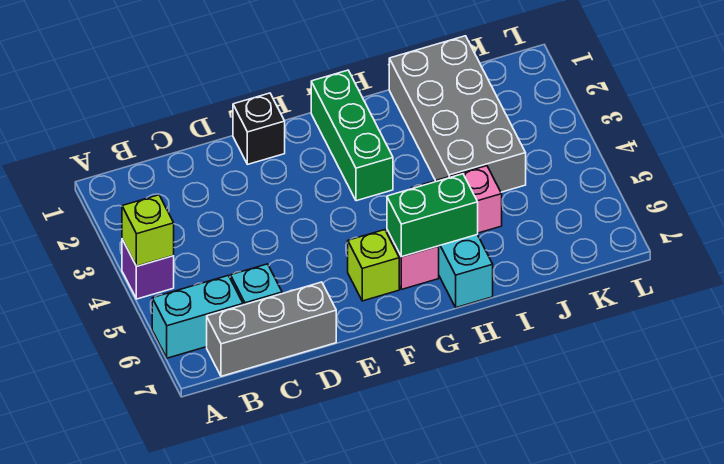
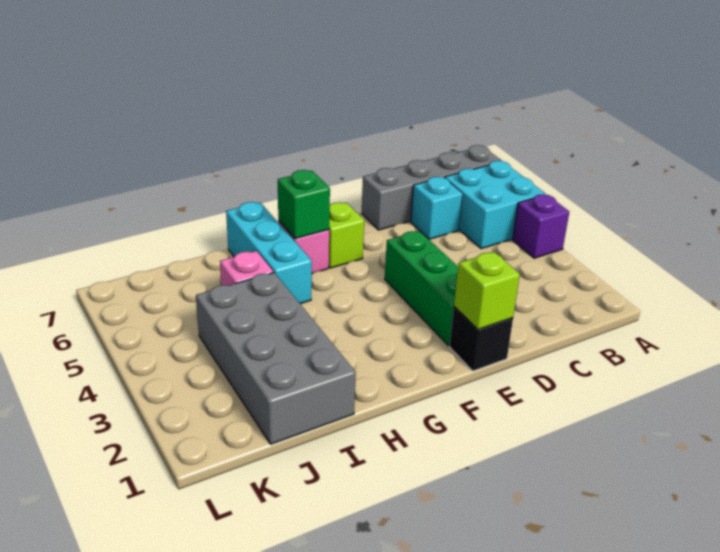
lime 1x1 brick [122,195,174,266] -> lime 1x1 brick moved to [454,252,520,329]
cyan 1x2 brick [152,275,243,358] -> cyan 2x2 brick [445,161,546,249]
grey 1x3 brick [207,282,336,376] -> grey 1x4 brick [362,145,502,230]
green 1x3 brick [311,70,393,201] -> green 1x3 brick moved to [385,231,458,346]
green 1x2 brick [387,174,478,257] -> green 1x1 brick [278,170,330,239]

